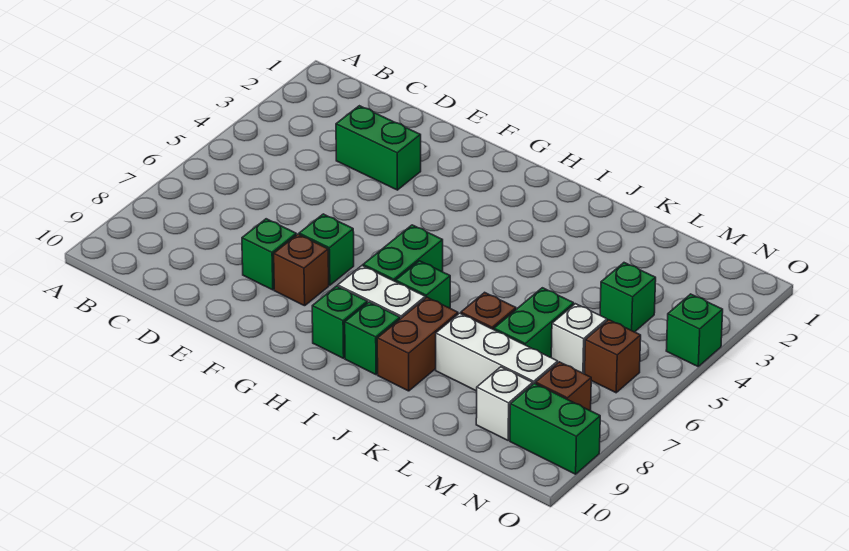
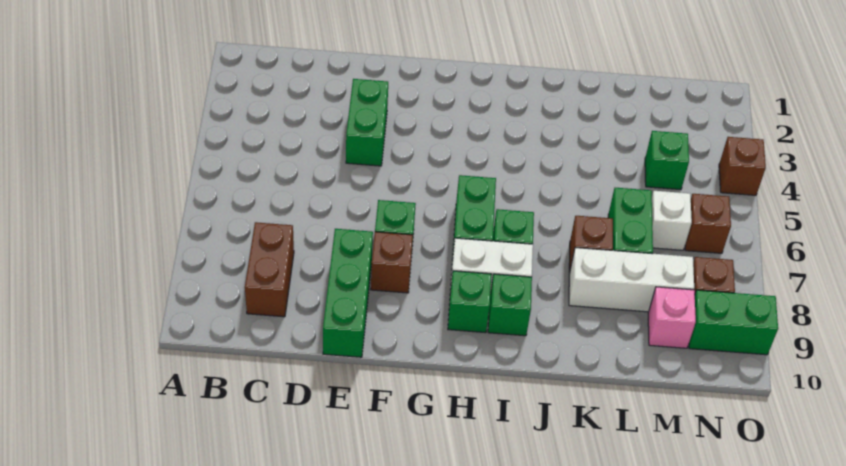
green 1x2 brick [336,106,421,190] -> green 1x2 brick turned to [346,79,388,166]
green 1x1 brick [242,219,296,290] -> green 1x3 brick [323,229,373,357]
brown 1x2 brick [377,297,458,391] -> brown 1x2 brick moved to [245,222,294,317]
white 1x1 brick [476,367,533,440] -> pink 1x1 brick [648,287,696,348]
green 1x1 brick [666,294,723,366] -> brown 1x1 brick [719,137,766,195]

